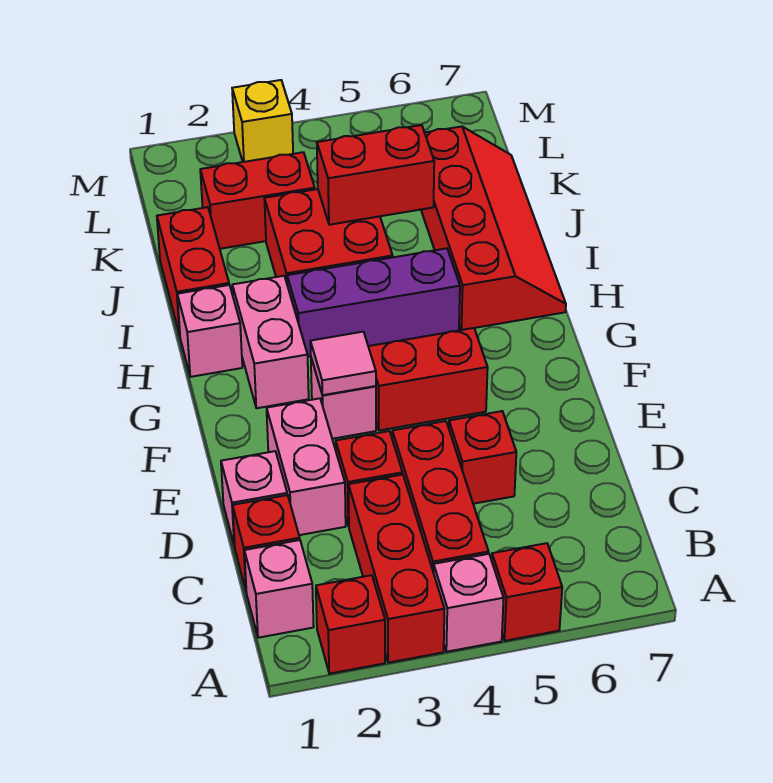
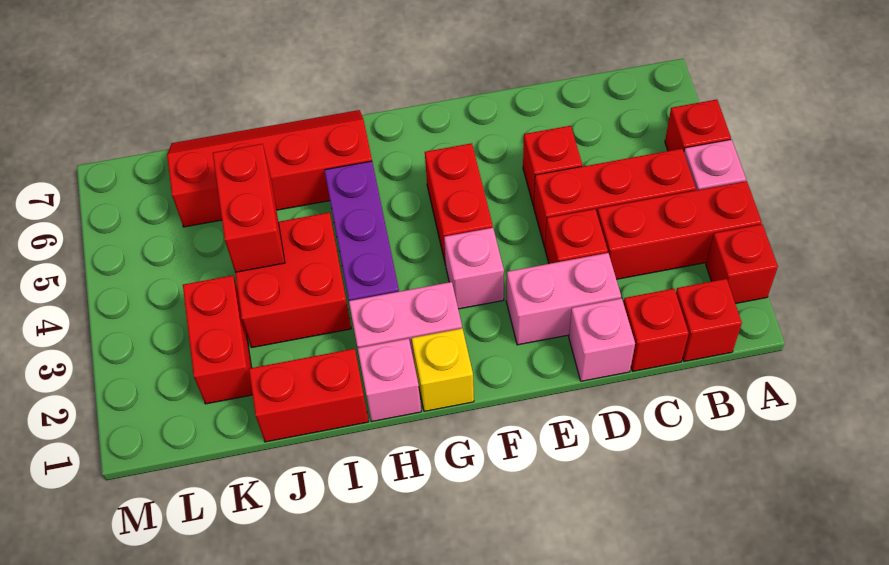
pink 1x1 brick [244,540,314,638] -> red 1x1 brick [676,279,742,362]
pink 1x1 tile [310,332,376,395] -> none
yellow 1x1 brick [232,80,293,162] -> yellow 1x1 brick moved to [412,328,474,411]

